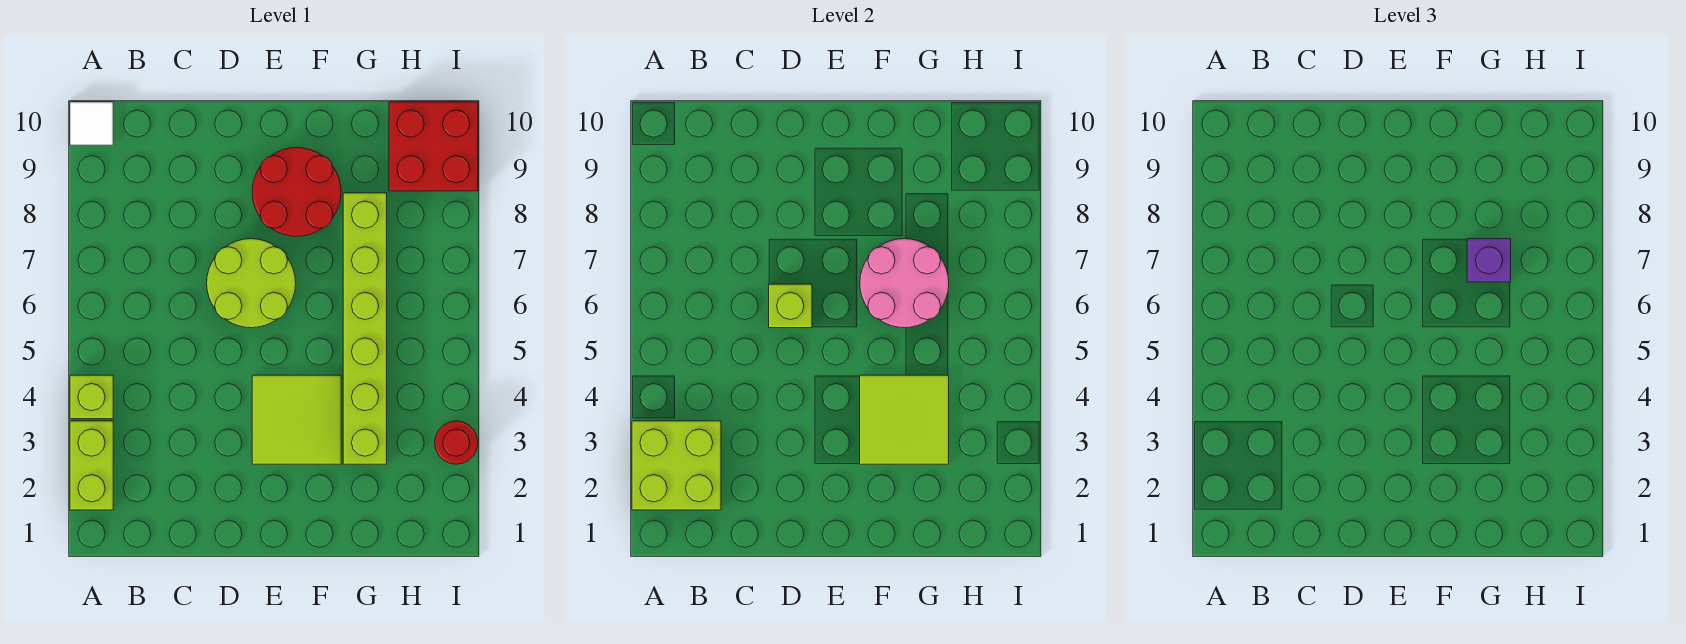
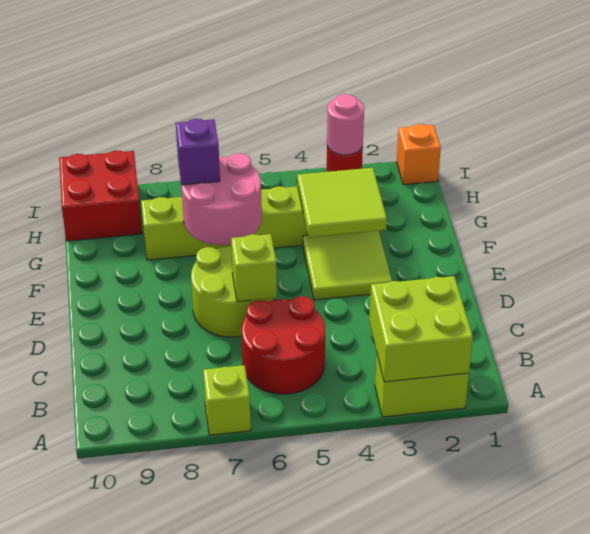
lime 1x1 brick [70,375,113,419] -> lime 1x1 brick moved to [203,365,251,435]
white 1x1 tile [70,102,113,145] -> none
red 2x2 round brick [252,148,341,236] -> red 2x2 round brick moved to [242,296,325,394]
none -> orange 1x1 brick [397,124,441,185]
none -> pink 1x1 round brick [327,94,364,155]

